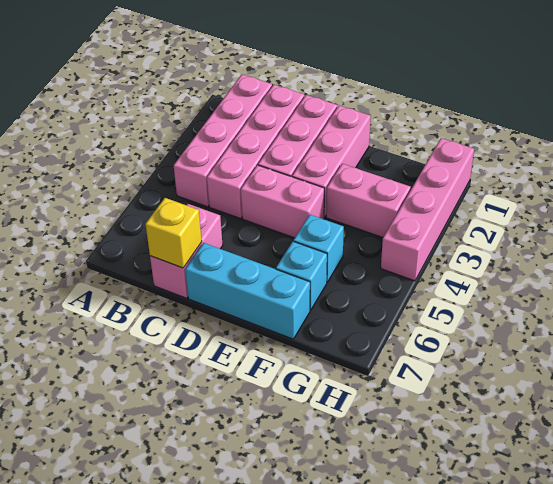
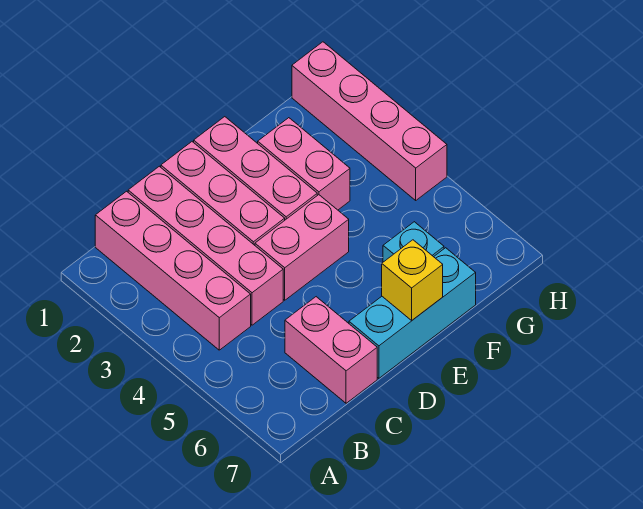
yellow 1x1 brick [146,198,202,268] -> yellow 1x1 brick moved to [382,240,443,320]
pink 1x2 brick [326,164,411,238] -> pink 1x2 brick turned to [258,118,350,210]
cyan 1x1 brick [294,215,344,282] -> none

